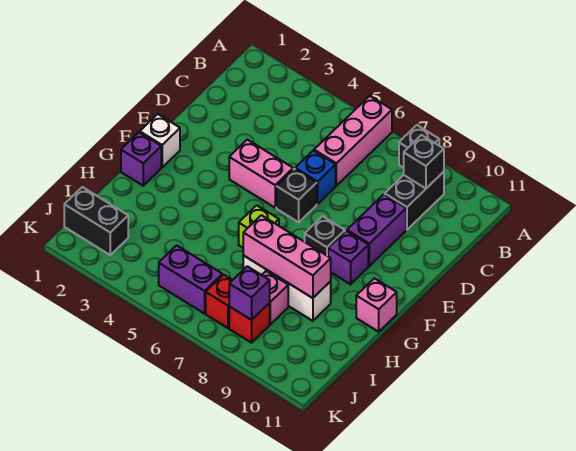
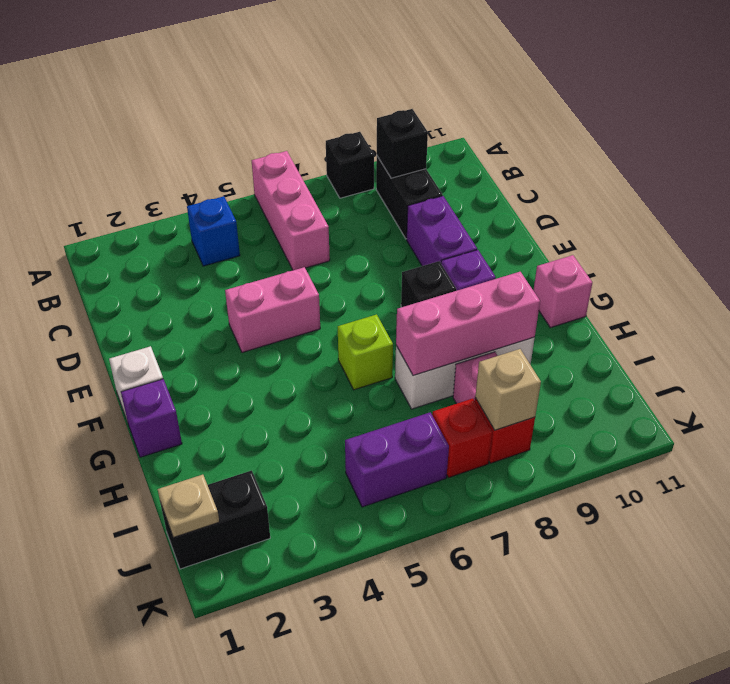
blue 1x1 brick [295,151,336,204] -> blue 1x1 brick moved to [187,196,240,266]
black 1x1 brick [276,169,317,222] -> none
none -> tan 1x1 plate [157,475,219,538]
purple 1x1 brick [229,266,270,320] -> tan 1x1 brick [475,349,541,430]

